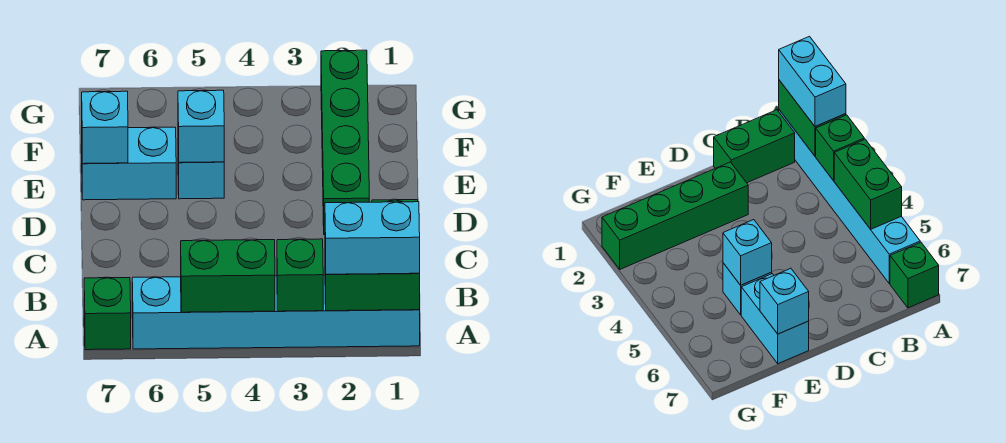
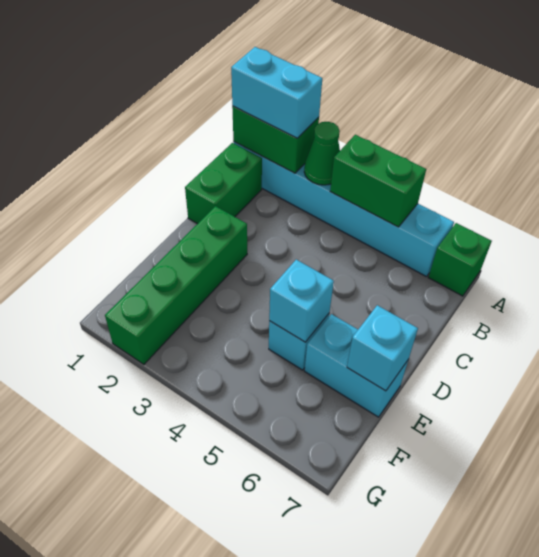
green 1x1 brick [277,239,323,311] -> green 1x1 cone [304,122,340,185]

